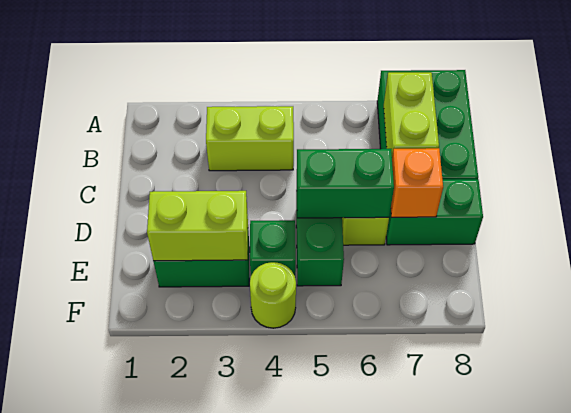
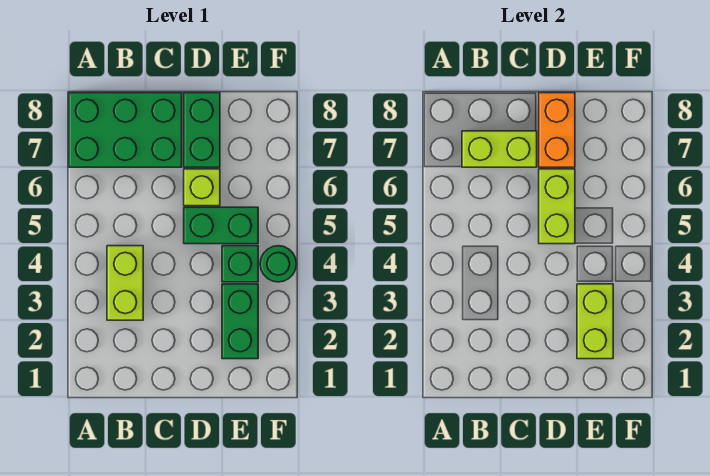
green 1x2 brick [297,149,394,218] -> lime 1x2 brick [539,169,575,244]
orange 1x1 brick [391,148,443,217] -> orange 1x2 brick [539,93,575,167]
lime 1x1 round brick [250,262,296,328] -> green 1x1 round brick [260,246,296,282]

